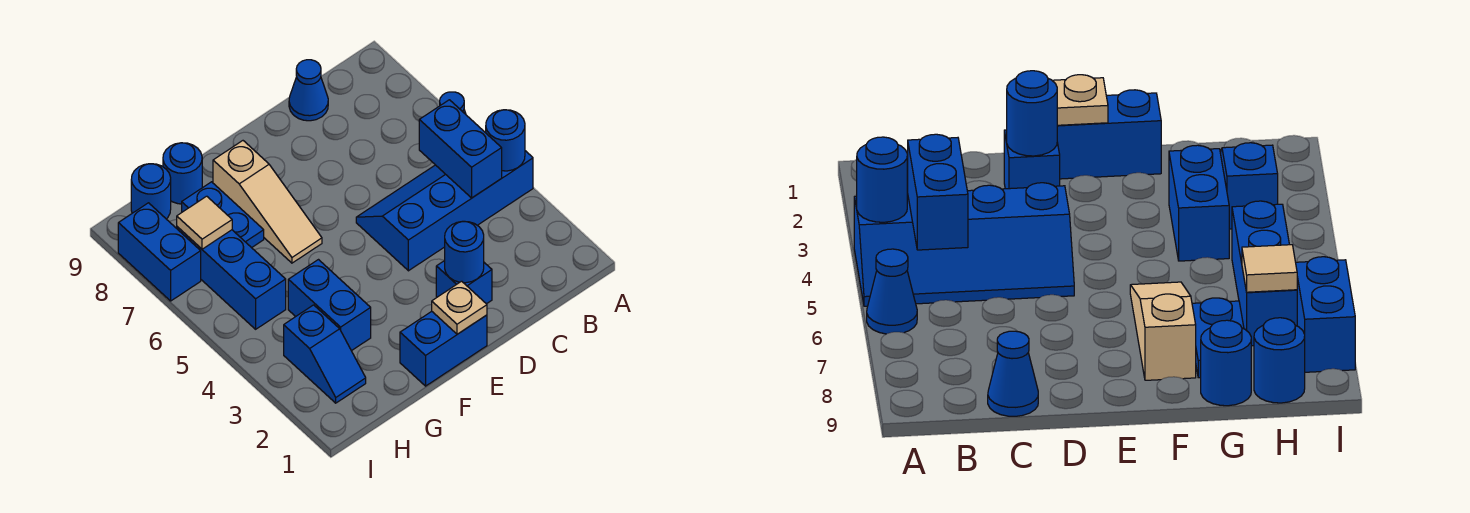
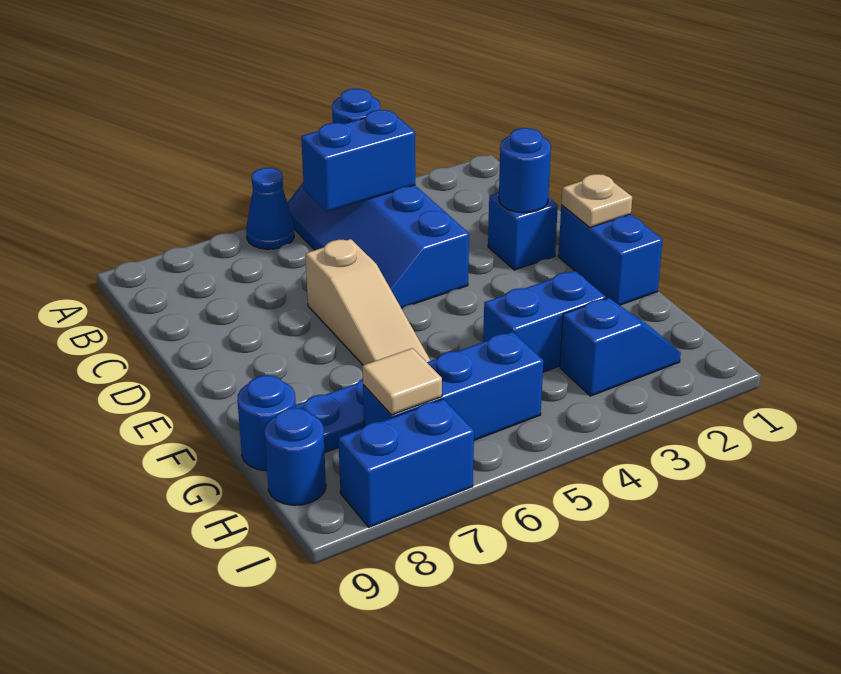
blue 1x1 cone [289,60,328,121] -> none
tan 1x3 slope [213,141,322,263] -> tan 1x3 slope turned to [306,239,431,365]

